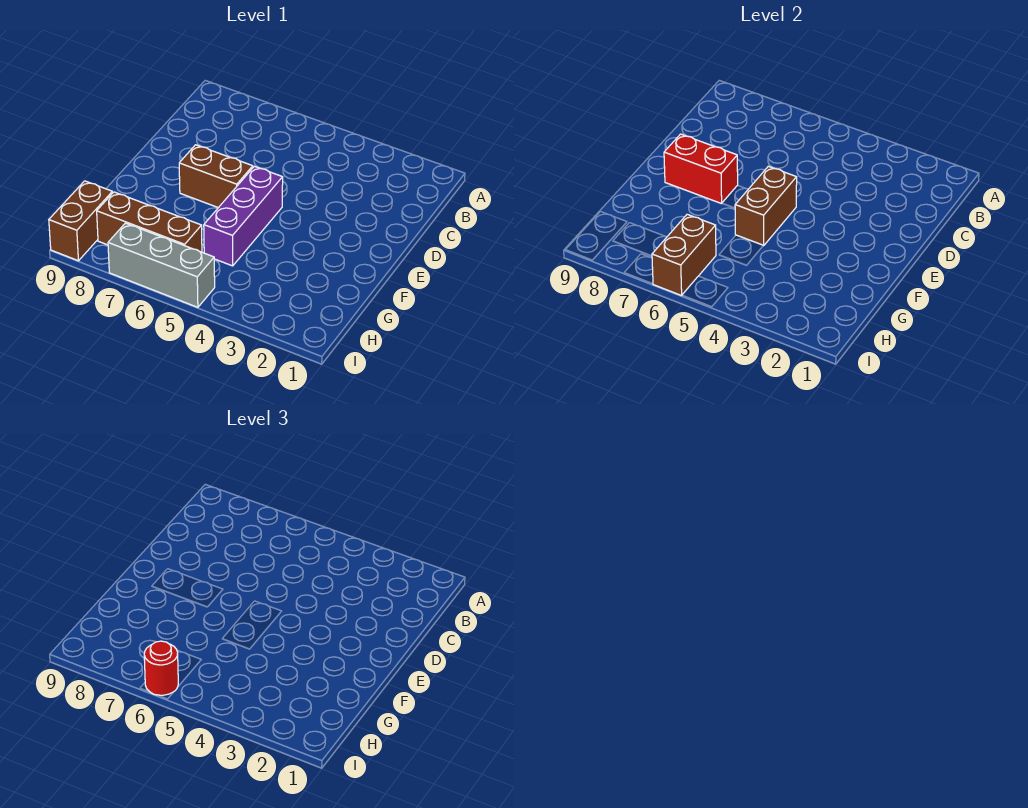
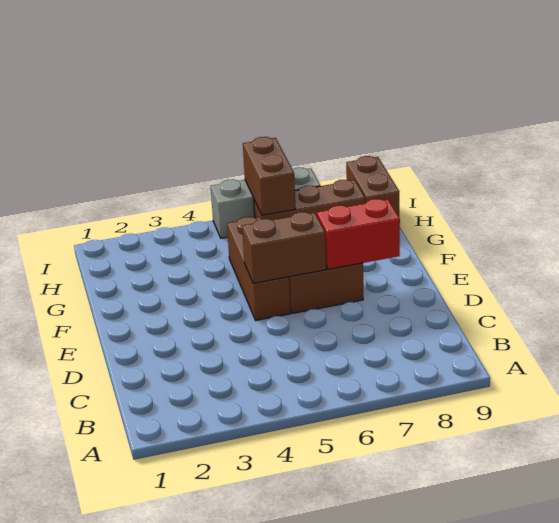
purple 1x3 brick [204,166,283,266] -> brown 1x3 brick [227,217,291,320]
brown 1x2 brick [735,166,797,246] -> brown 1x2 brick turned to [242,212,326,283]
red 1x1 round brick [144,641,178,695] -> none

